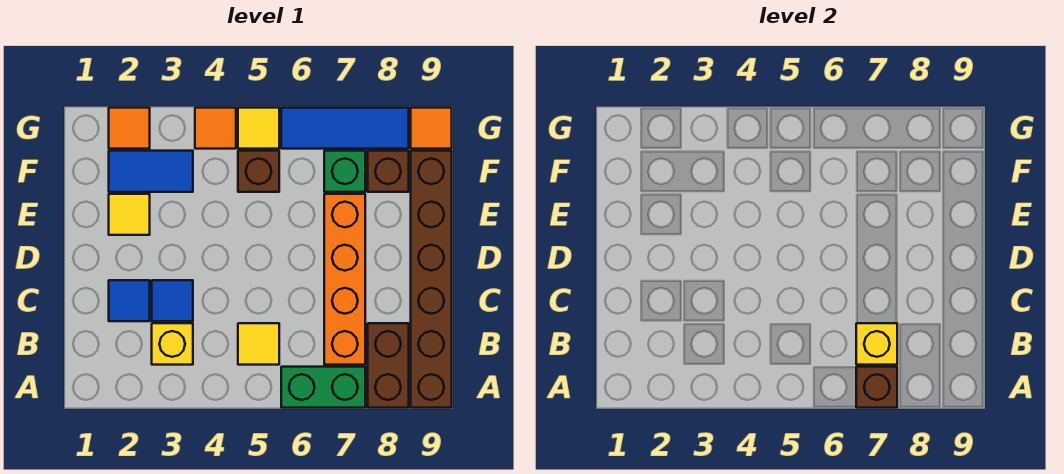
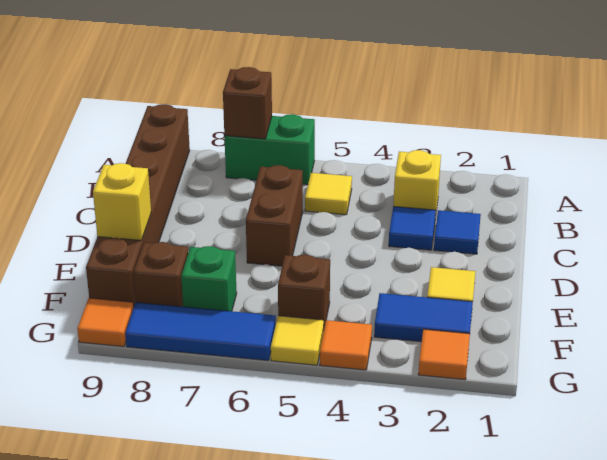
brown 1x2 brick [368,323,409,408] -> brown 1x2 brick moved to [246,165,303,266]
orange 1x4 brick [324,194,365,365] -> none
yellow 1x1 brick [856,323,897,365] -> yellow 1x1 brick moved to [93,163,151,240]

